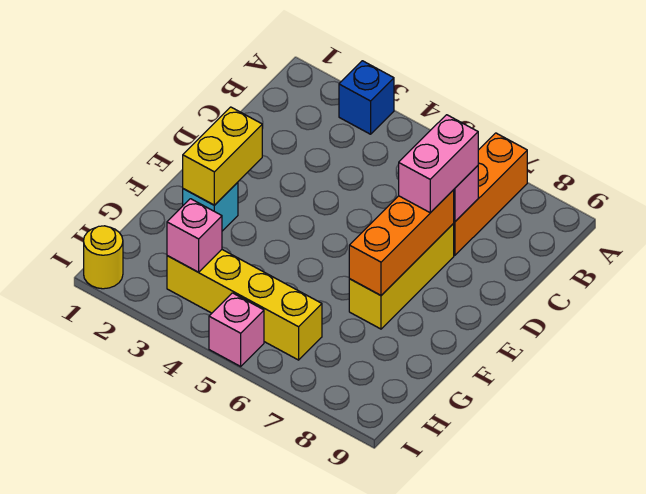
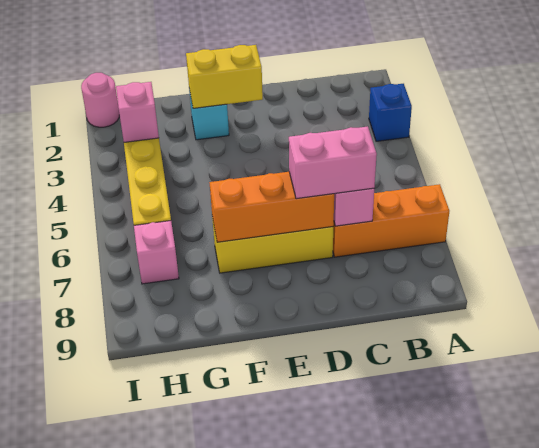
yellow 1x1 round brick [84,226,123,289] -> pink 1x1 round brick [81,73,119,127]
pink 1x1 brick [209,293,264,366] -> pink 1x1 brick moved to [134,221,179,284]

